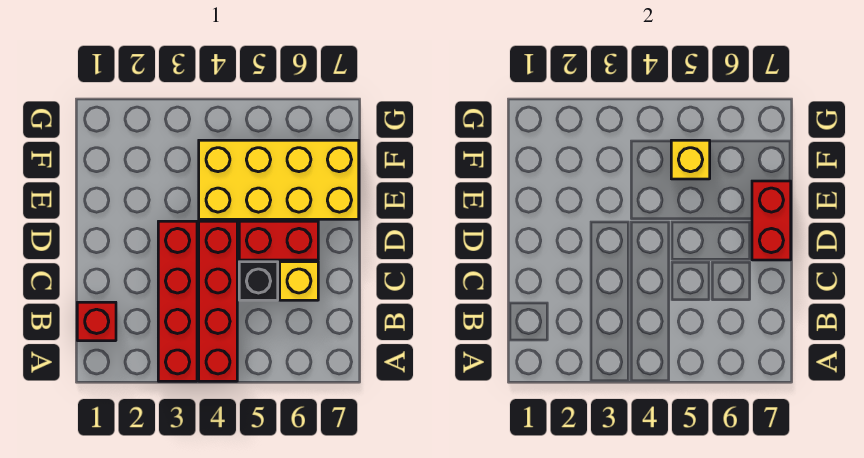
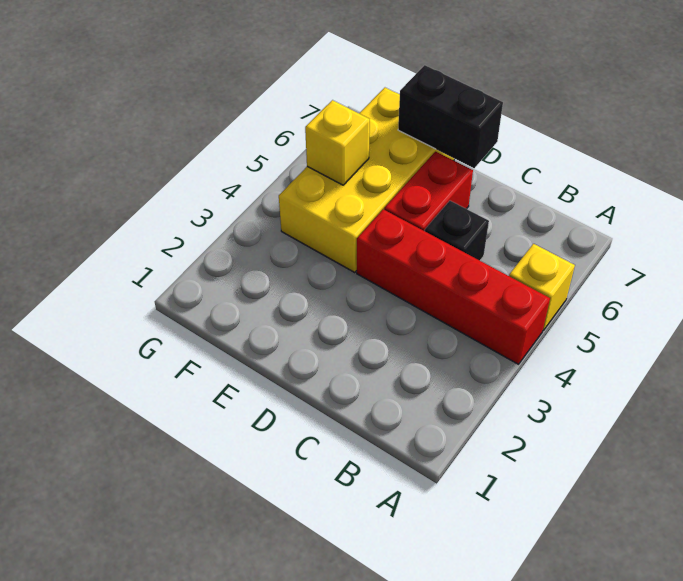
red 1x4 brick [158,221,197,381] -> none
red 1x1 brick [77,302,116,341] -> none
yellow 1x1 brick [280,262,318,300] -> yellow 1x1 brick moved to [509,244,575,330]
red 1x2 brick [752,181,791,260] -> black 1x2 brick [398,65,503,168]

